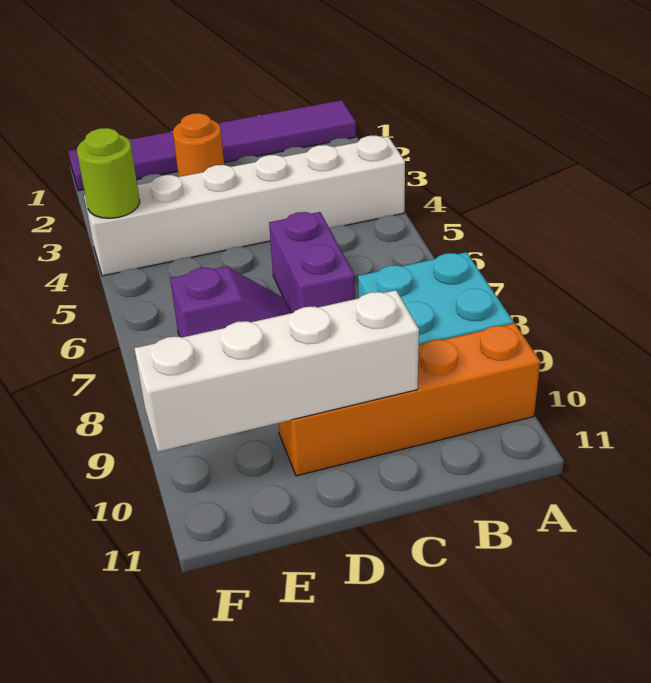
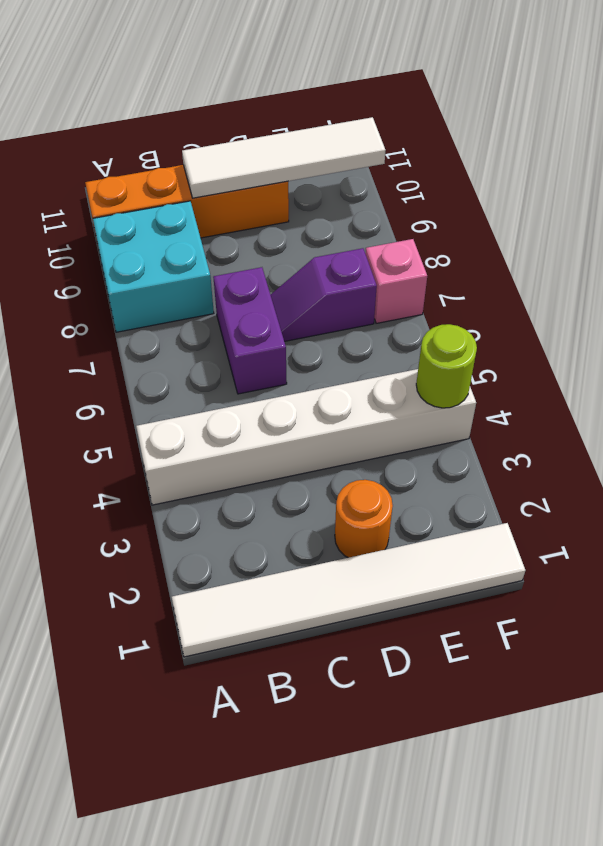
purple 1x6 tile [68,100,356,191] -> white 1x6 tile [172,523,525,657]
white 1x4 brick [134,290,419,452] -> white 1x4 tile [182,117,386,198]
none -> pink 1x1 brick [365,239,427,323]

